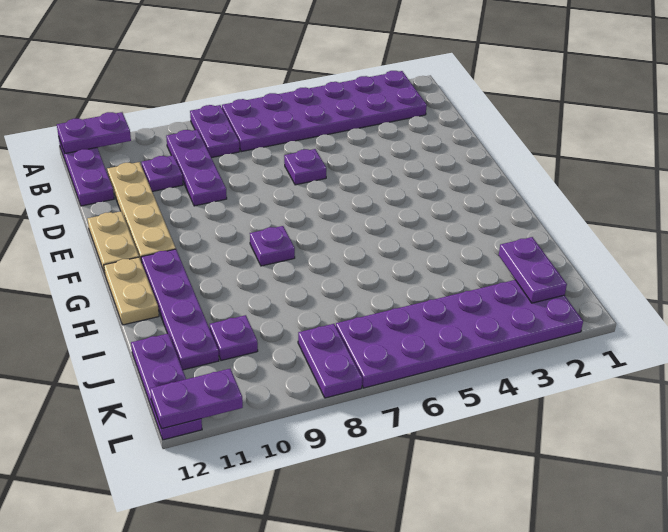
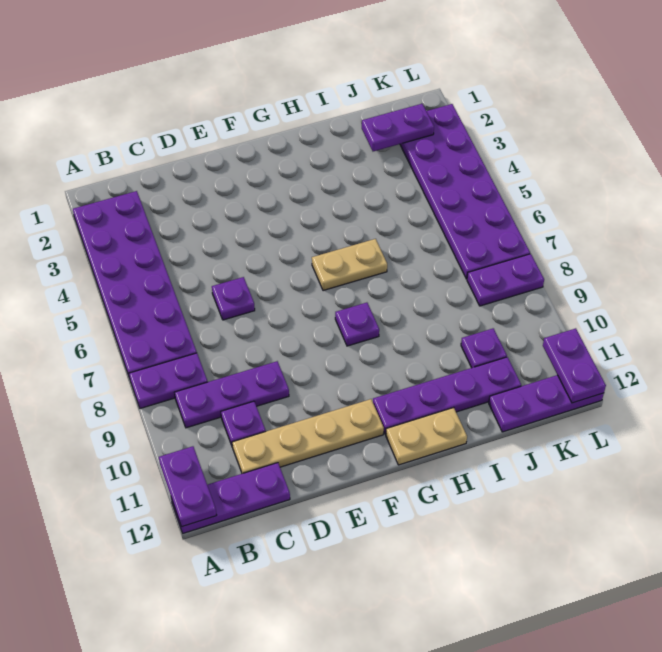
tan 1x2 plate [88,211,139,274] -> tan 1x2 plate moved to [312,239,387,291]

